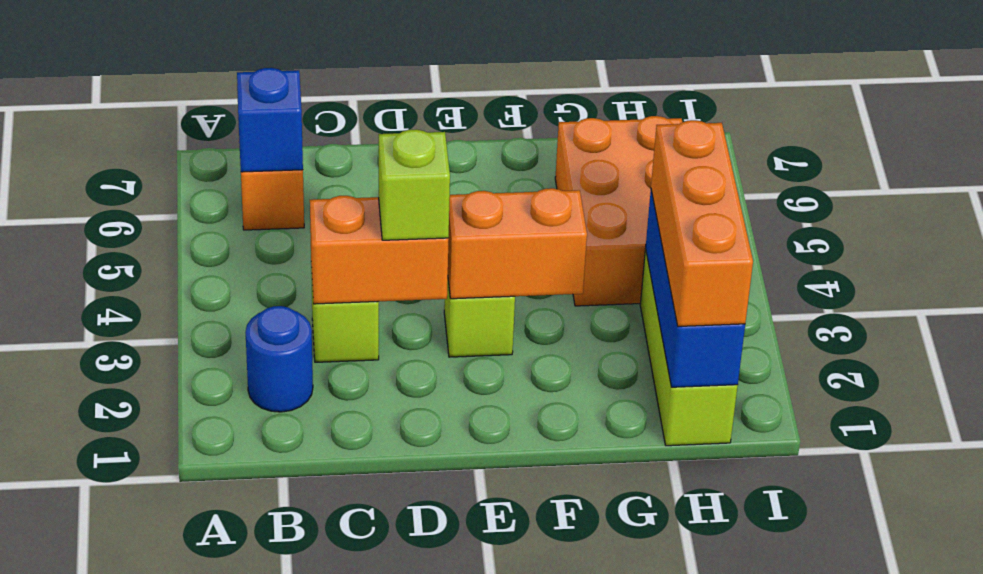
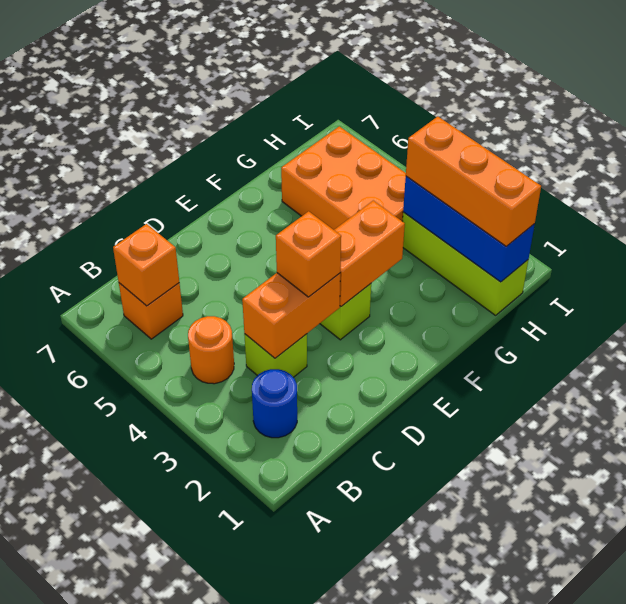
none -> orange 1x1 round brick [188,316,234,384]
blue 1x1 brick [237,68,303,172] -> orange 1x1 brick [113,224,179,306]
lime 1x1 brick [379,129,450,240] -> orange 1x1 brick [276,211,341,297]

